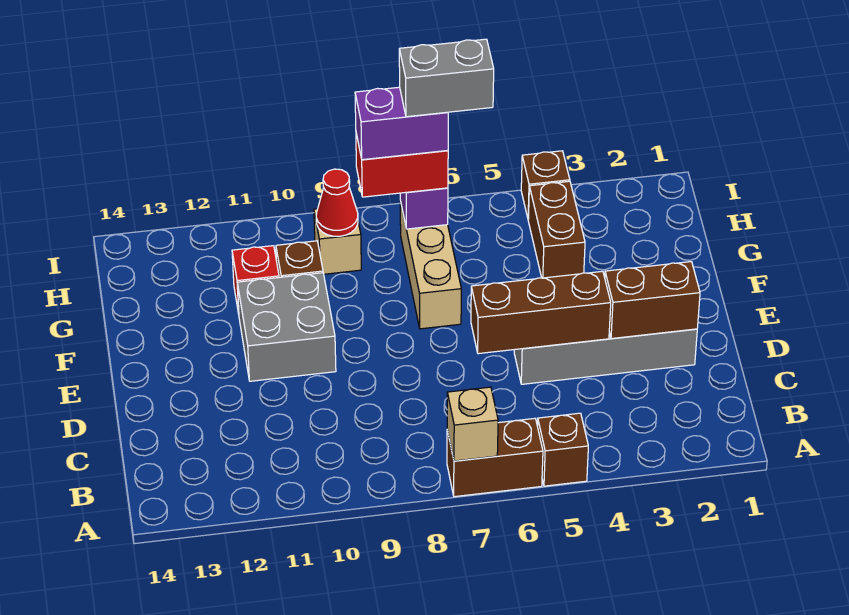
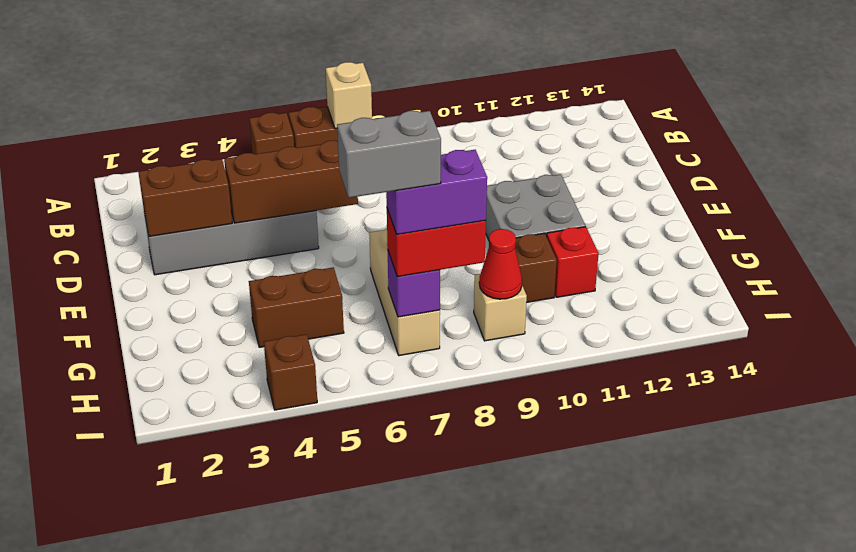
brown 1x2 brick [528,181,585,278] -> brown 1x2 brick turned to [249,267,344,347]

